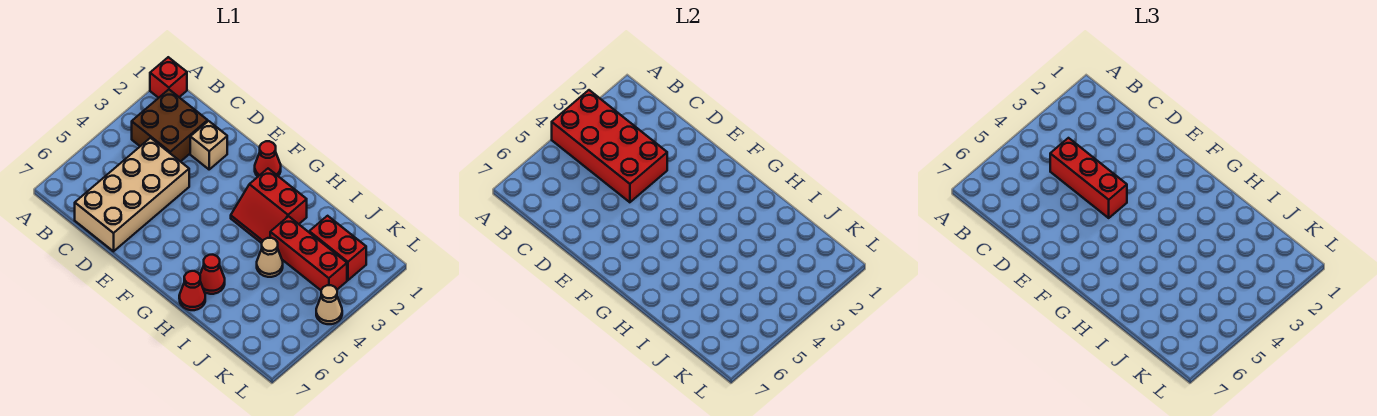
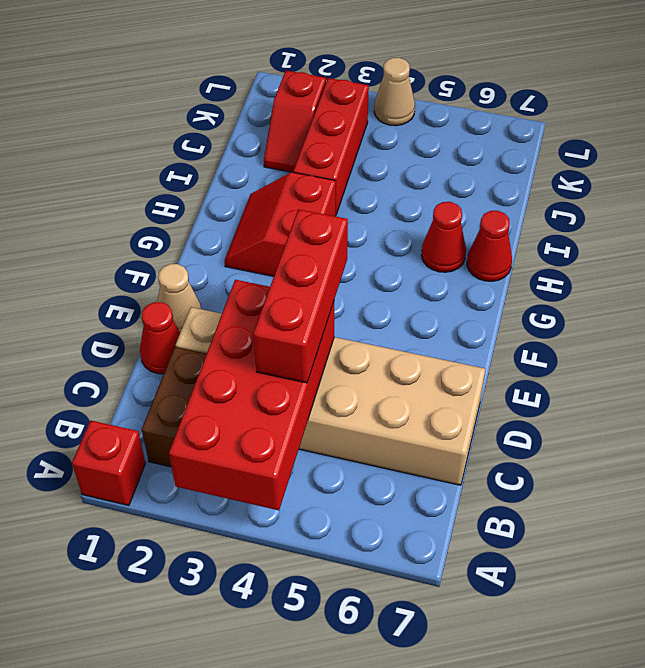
red 1x1 cone [255,141,281,176] -> red 1x1 cone moved to [140,302,180,374]
red 2x2 slope [231,169,307,243] -> red 2x2 slope turned to [224,172,336,276]
tan 1x1 cone [257,238,283,277] -> tan 1x1 cone moved to [158,264,201,332]
red 1x2 brick [309,216,366,280] -> red 1x2 slope [264,71,326,172]

